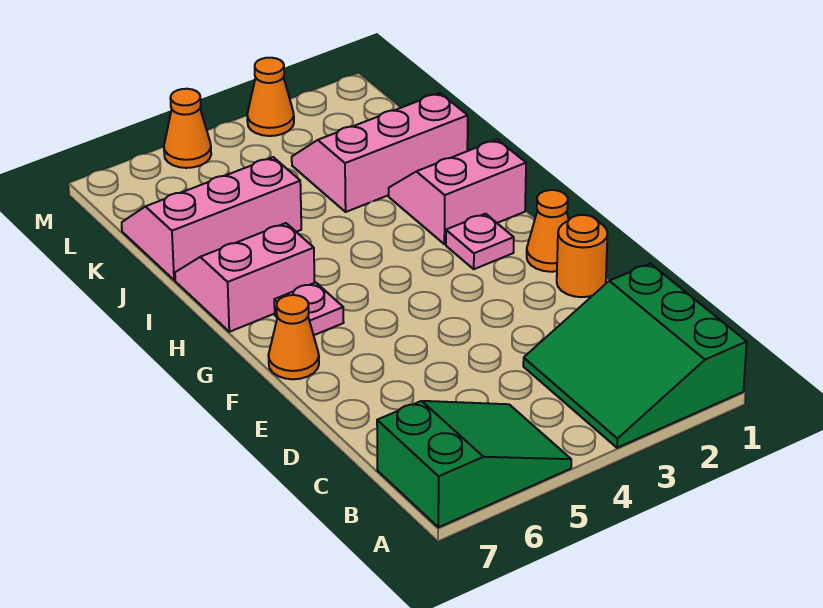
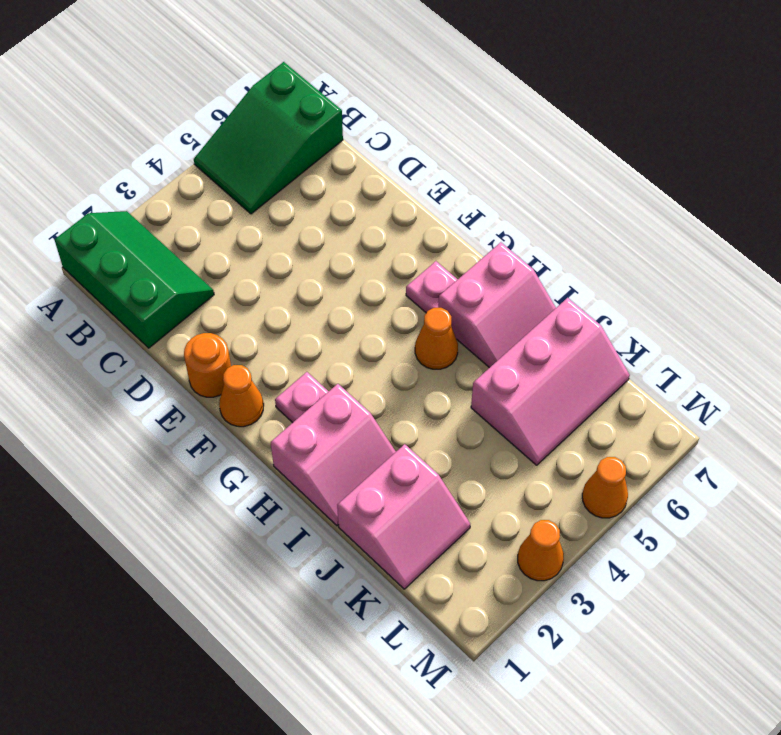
green 3x3 slope [523,264,747,448] -> green 2x3 slope [54,211,214,348]
orange 1x1 cone [268,295,319,379] -> orange 1x1 cone moved to [415,308,458,369]
pink 2x3 slope [292,93,468,212] -> pink 2x2 slope [337,444,470,589]

